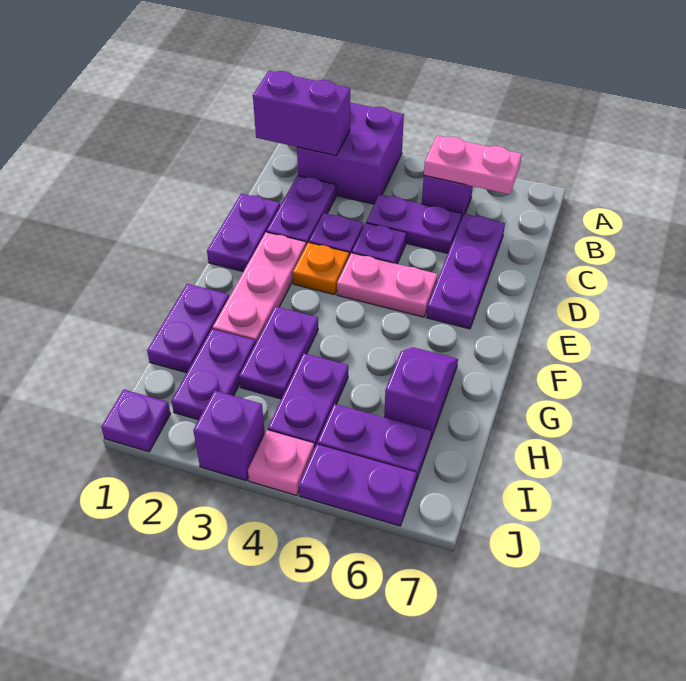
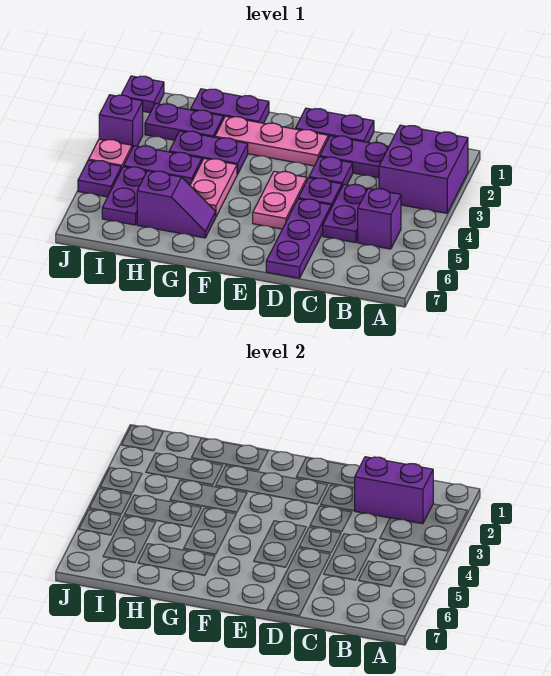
purple 1x2 brick [253,71,350,156] -> purple 1x2 brick turned to [355,457,433,524]
pink 1x2 plate [424,136,522,194] -> pink 1x2 plate moved to [190,159,237,216]
purple 1x3 plate [427,214,505,329] -> purple 1x3 plate turned to [266,199,331,278]
orange 1x1 plate [293,242,349,295] -> none
purple 1x2 plate [299,444,416,526] -> purple 1x1 plate [78,160,121,197]

